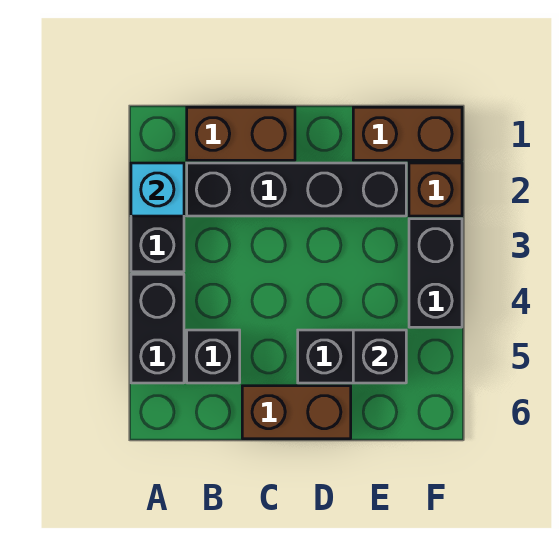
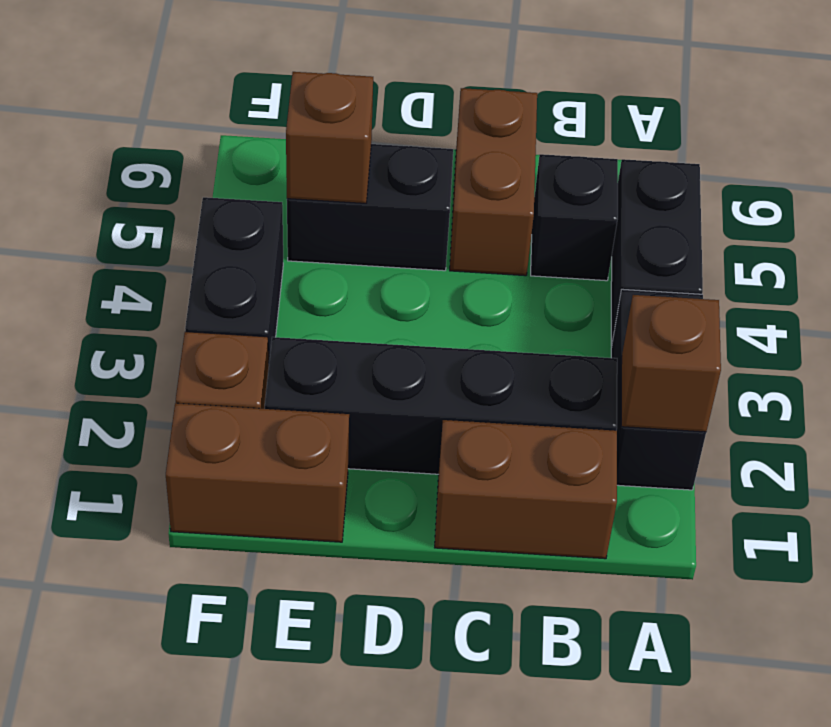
cyan 1x1 brick [131,163,184,216] -> brown 1x1 brick [621,295,721,432]
brown 1x2 brick [242,386,351,439] -> brown 1x2 brick turned to [450,88,537,276]
black 1x1 brick [353,330,406,383] -> brown 1x1 brick [286,72,373,203]

